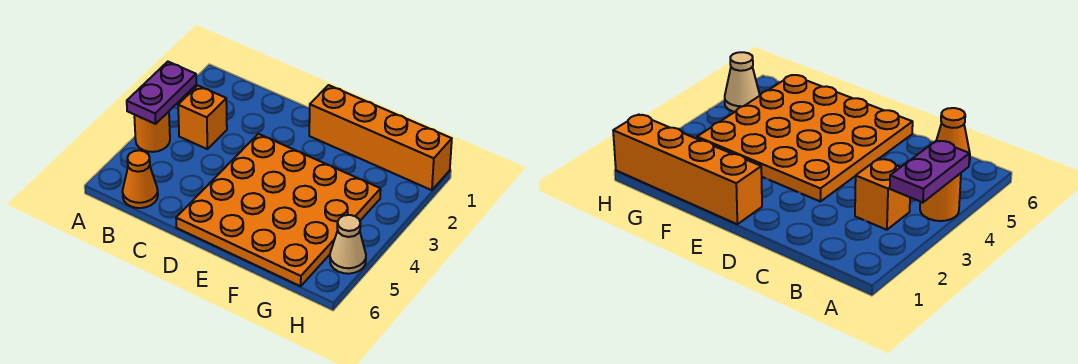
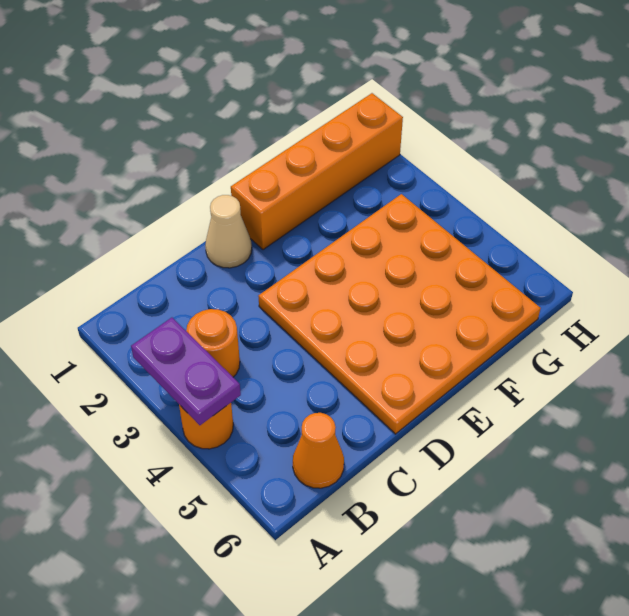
orange 1x1 brick [178,86,227,149] -> orange 1x1 round brick [186,309,240,377]
tan 1x1 cone [330,215,366,274] -> tan 1x1 cone moved to [205,195,252,268]

